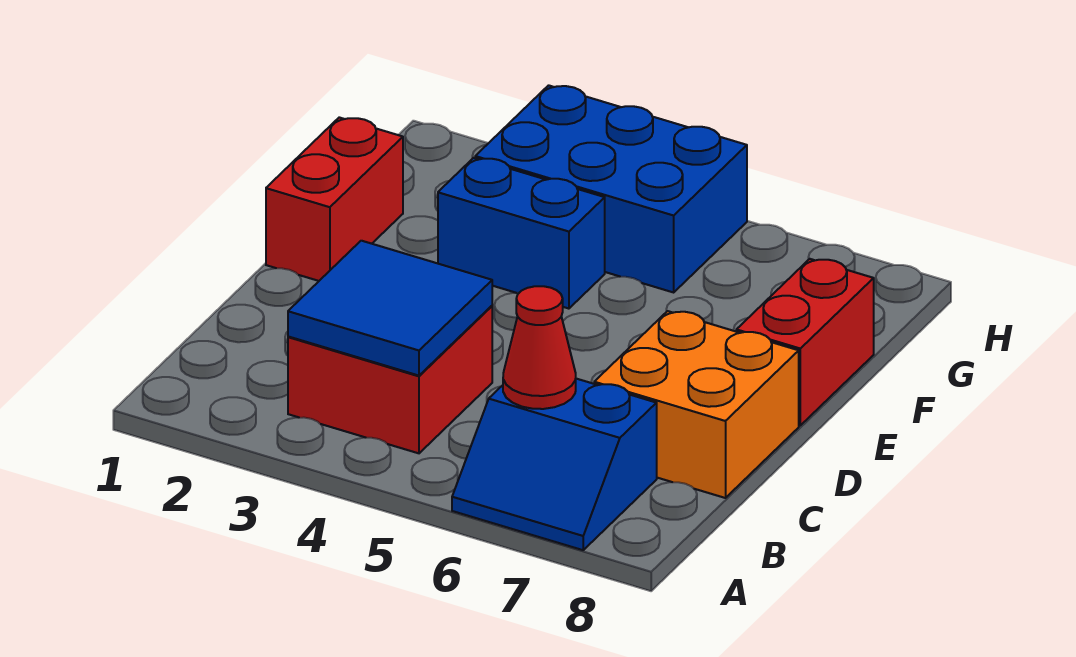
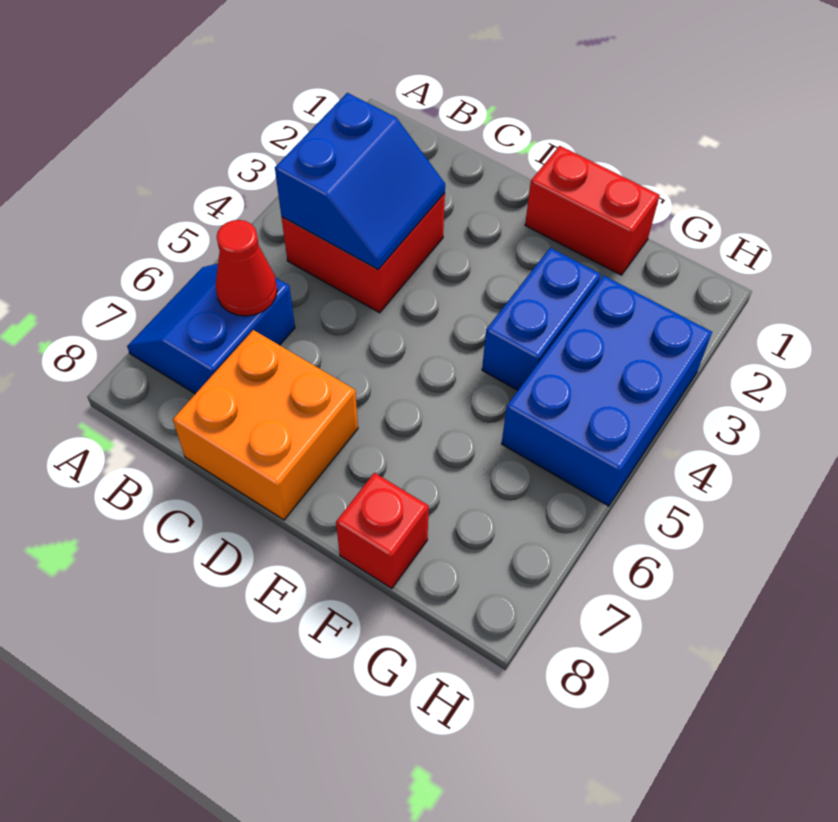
blue 2x2 tile [288,241,492,376] -> blue 2x2 slope [275,93,445,270]
red 1x2 brick [736,259,874,425] -> red 1x1 brick [336,473,429,589]

